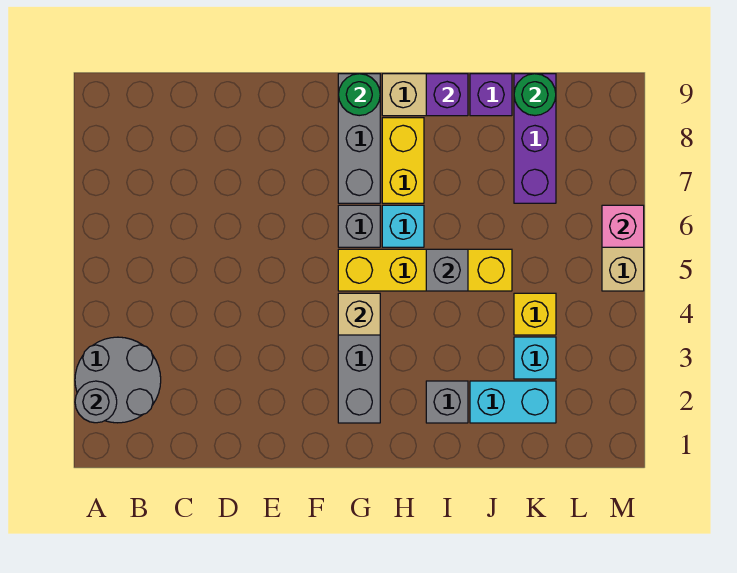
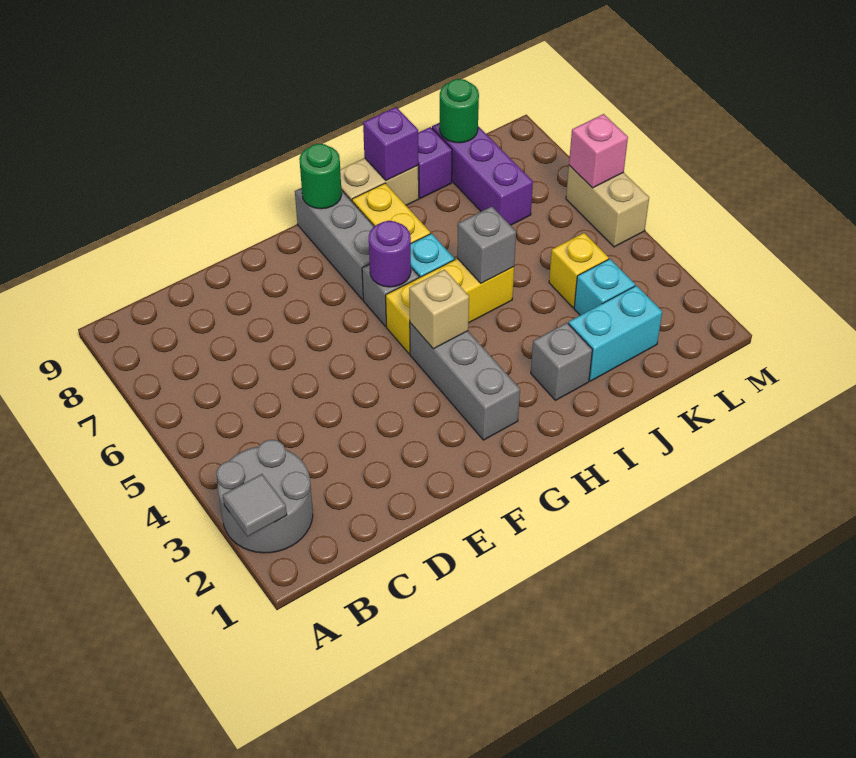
grey 1x1 round brick [75,381,117,423] -> grey 1x1 tile [223,474,287,537]
yellow 1x4 brick [338,249,512,291] -> yellow 1x3 brick [386,258,514,354]
none -> purple 1x1 round brick [369,221,411,287]

